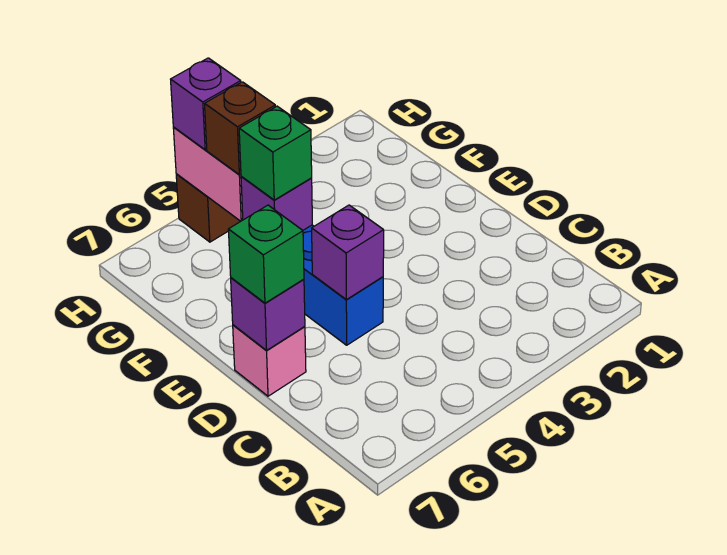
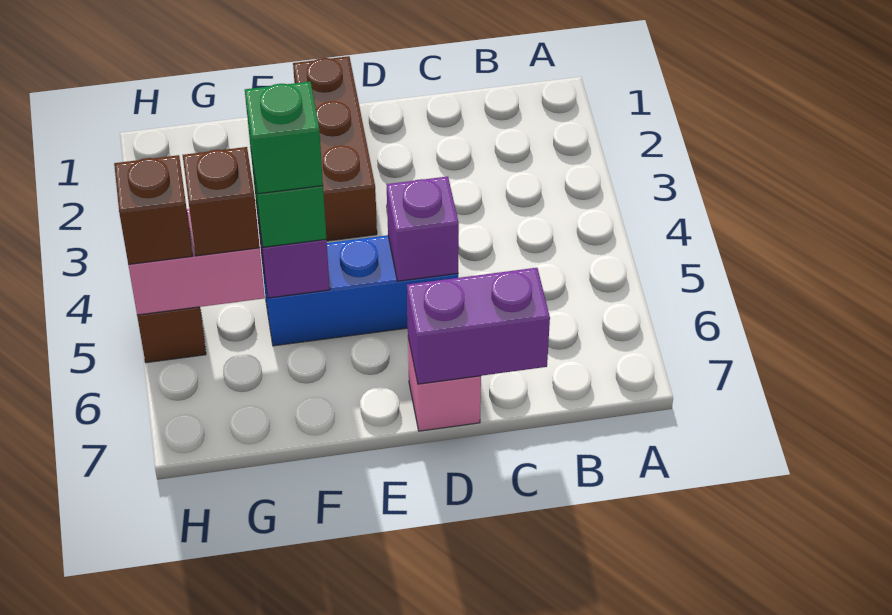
purple 1x1 brick [231,278,305,351] -> purple 1x2 brick [407,268,550,384]
green 1x1 brick [228,205,304,303] -> green 1x1 brick moved to [245,82,323,194]
none -> brown 1x3 brick [293,56,377,241]
purple 1x1 brick [171,58,241,150] -> brown 1x1 brick [114,155,192,264]

